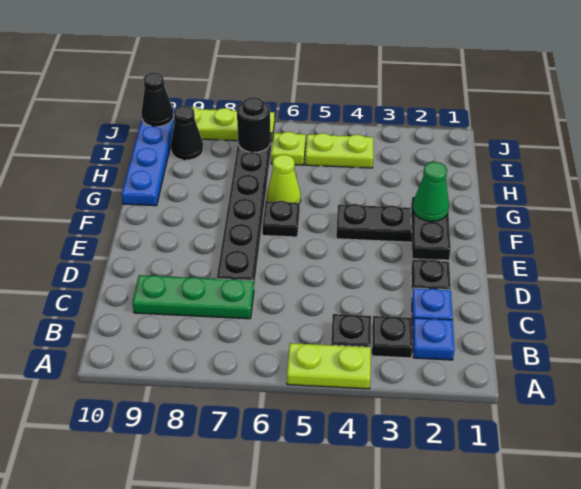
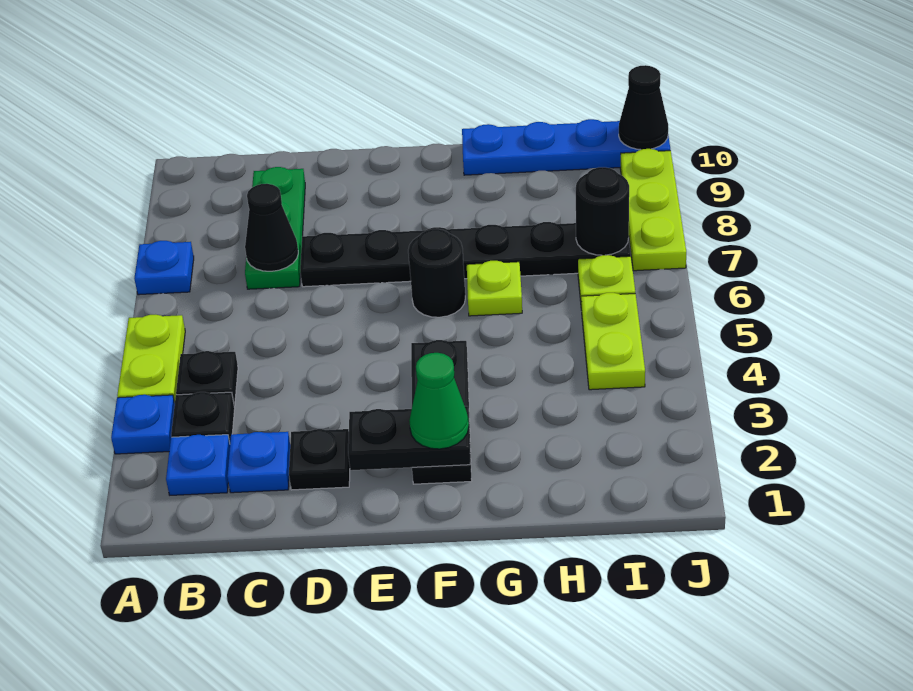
none -> blue 1x1 plate [111,395,175,454]
none -> blue 1x1 plate [134,241,194,295]
black 1x1 plate [262,201,300,237] -> black 1x1 round brick [408,229,465,317]
lime 1x1 cone [267,155,301,203] -> lime 1x1 plate [467,261,522,316]
black 1x1 cone [171,106,203,160] -> black 1x1 cone moved to [245,184,298,271]

